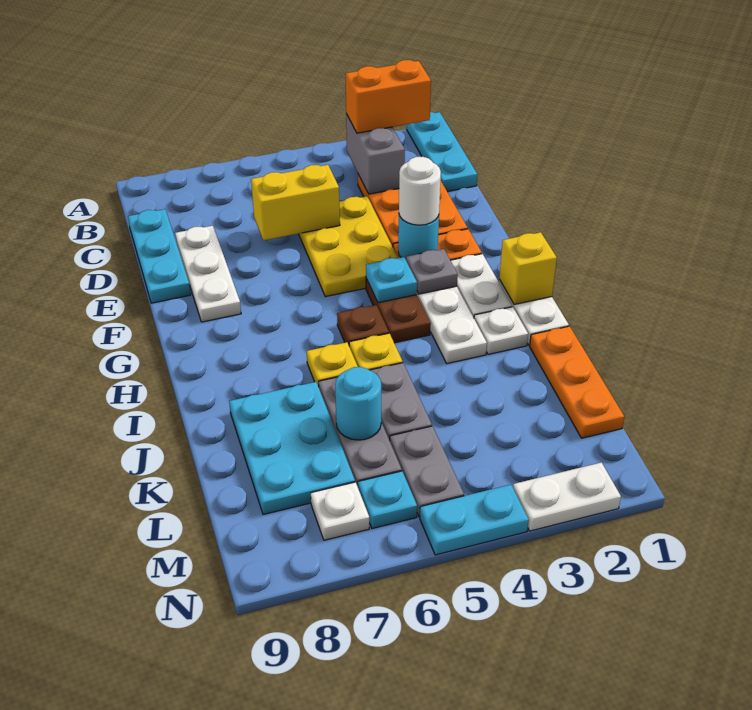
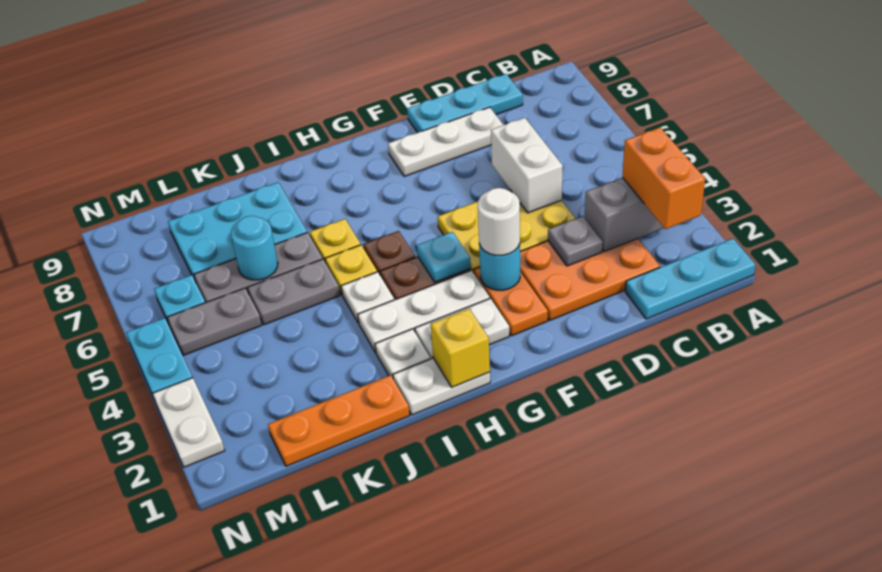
yellow 1x2 brick [251,165,340,240] -> white 1x2 brick [491,118,563,213]
grey 1x1 plate [406,249,458,294] -> grey 1x1 plate moved to [548,216,603,266]
white 1x1 plate [311,482,369,540] -> white 1x1 plate moved to [341,272,394,323]

